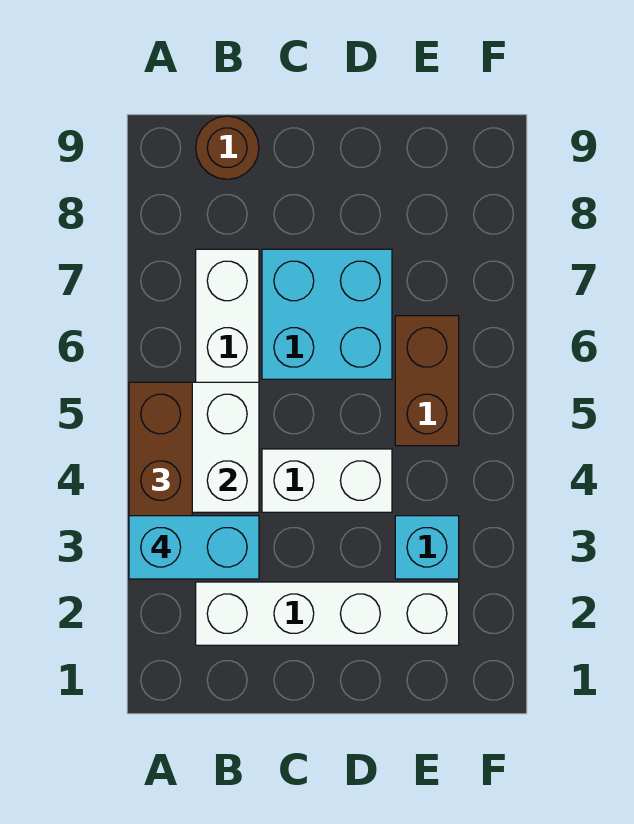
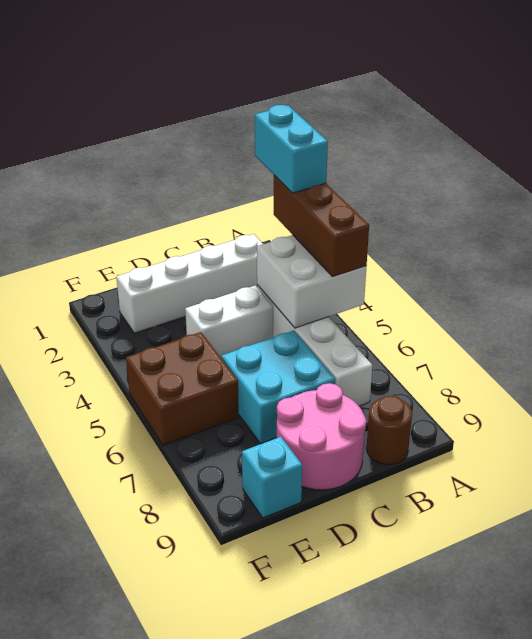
cyan 1x2 brick [129,516,259,579] -> cyan 1x2 brick turned to [255,105,328,193]
none -> pink 2x2 round brick [277,383,366,490]
cyan 1x1 brick [395,516,459,579] -> cyan 1x1 brick moved to [242,437,302,518]
brown 1x2 brick [395,316,459,446] -> brown 2x2 brick [126,332,239,445]

